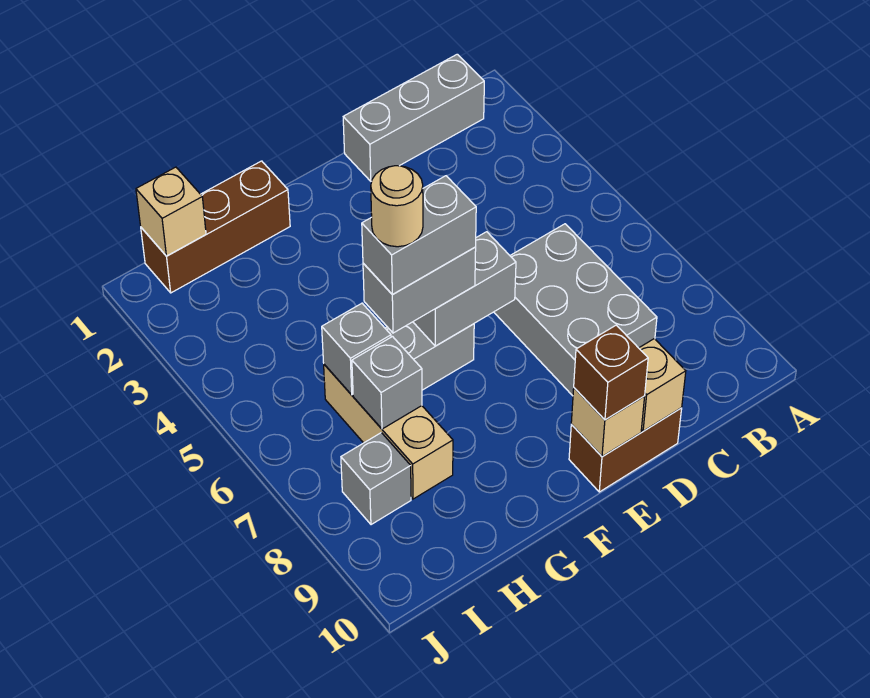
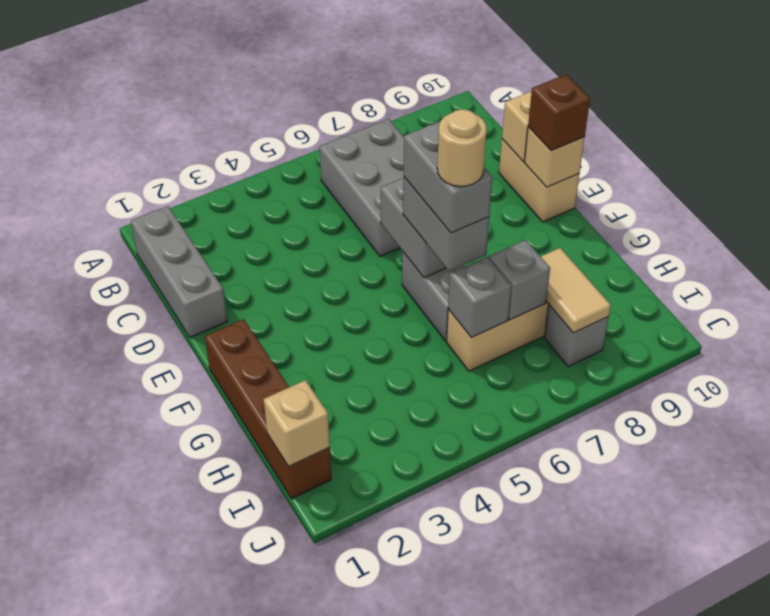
grey 2x3 brick [494,224,657,396] -> grey 2x3 brick turned to [320,119,404,256]
brown 1x2 brick [569,408,682,492] -> tan 1x2 brick [499,139,579,222]
brown 1x3 brick [141,161,290,293] -> brown 1x4 brick [205,319,331,499]
none -> tan 1x2 tile [541,248,611,333]

